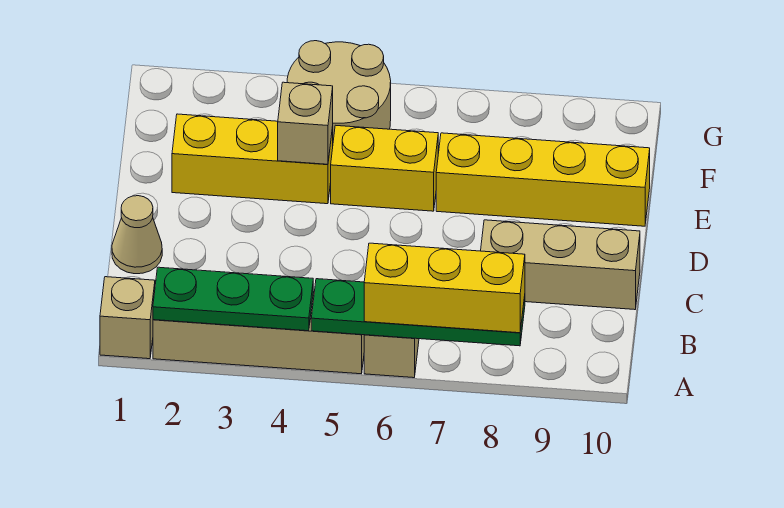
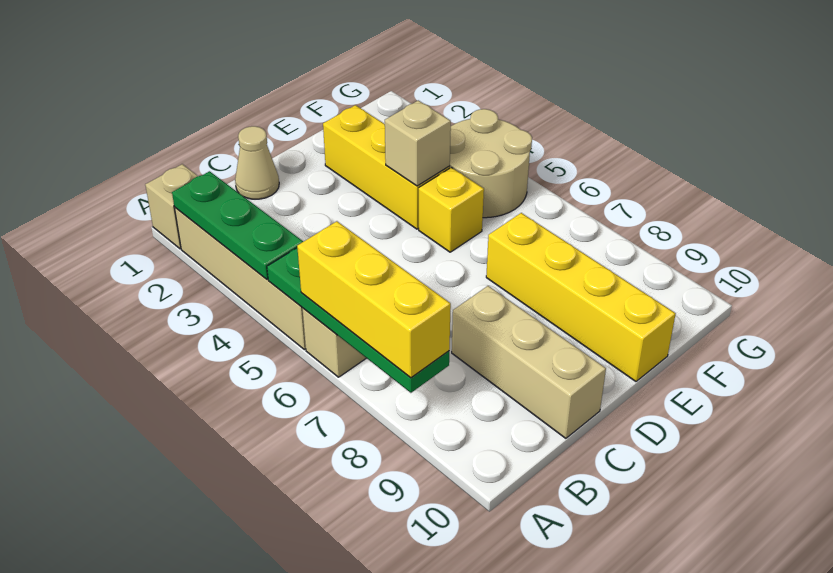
yellow 1x2 brick [331,125,438,211] -> yellow 1x1 brick [419,167,484,252]

